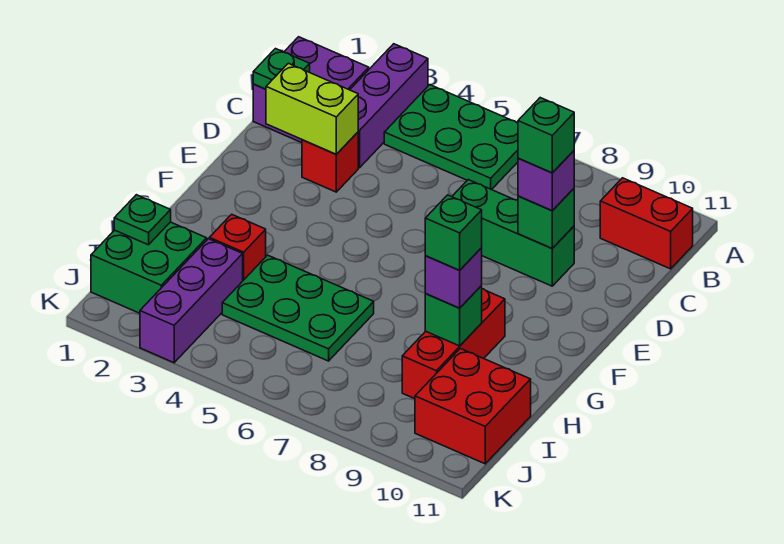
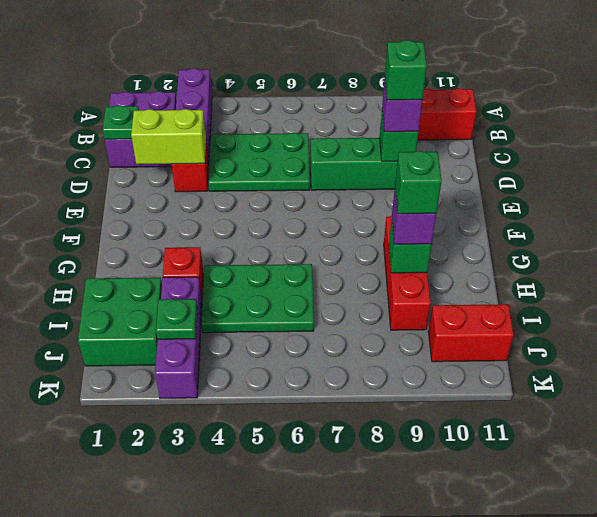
green 2x3 plate [384,85,518,190] -> green 2x3 plate moved to [208,133,310,191]
green 1x1 plate [114,195,171,245] -> green 1x1 plate moved to [156,299,197,339]
red 2x2 brick [415,349,531,464] -> red 1x2 brick [428,304,514,362]

